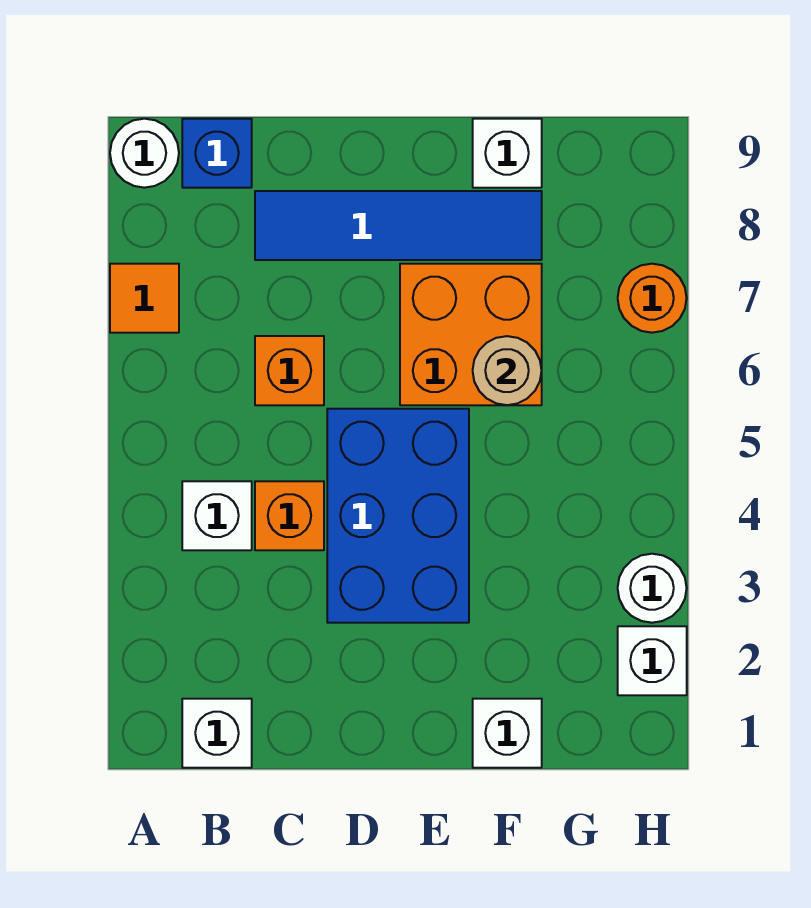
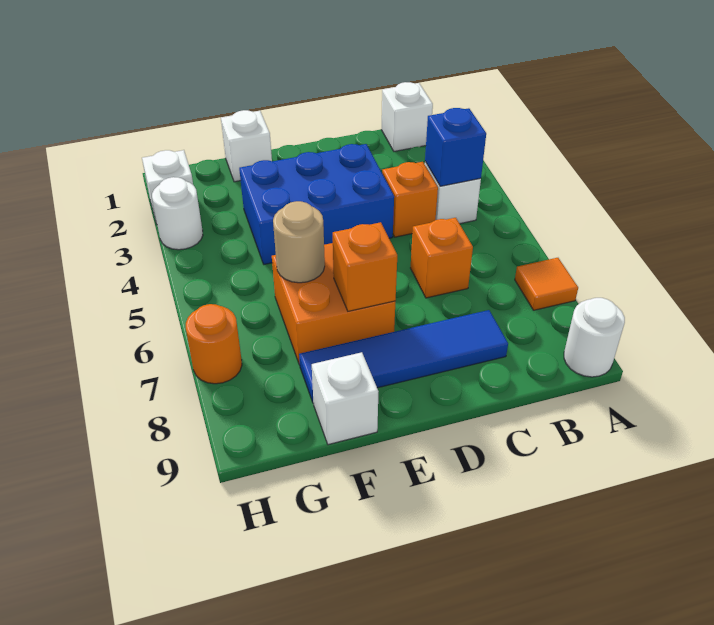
blue 1x1 brick [182,119,252,188] -> blue 1x1 brick moved to [425,108,486,186]
blue 2x3 brick [327,409,469,623] -> blue 2x3 brick turned to [239,144,394,264]
none -> orange 1x1 brick [333,222,397,311]

